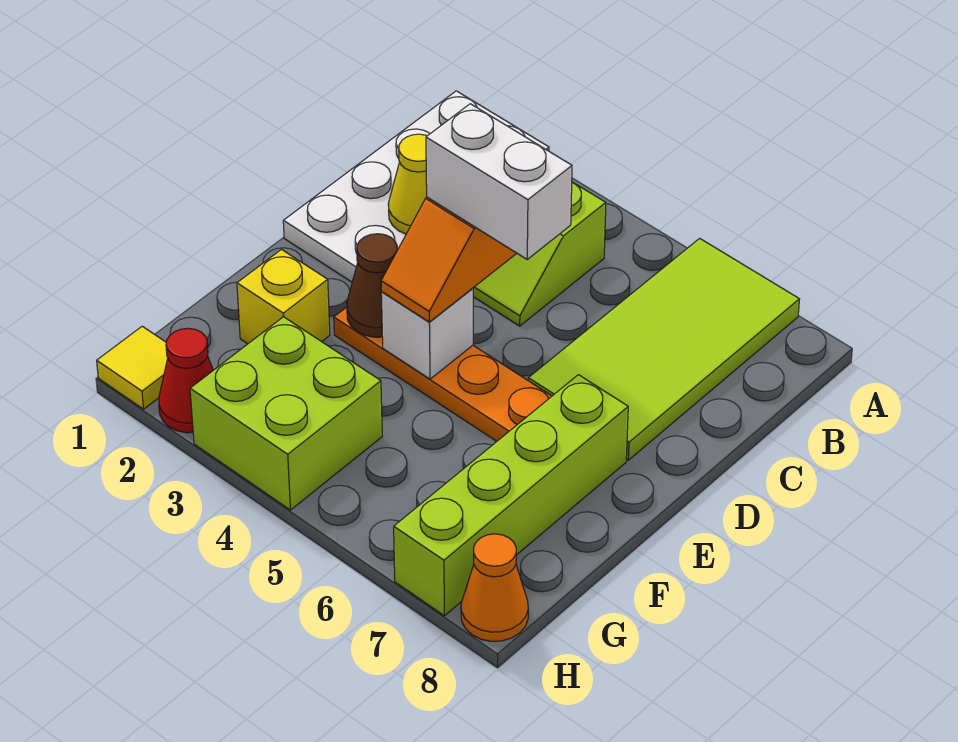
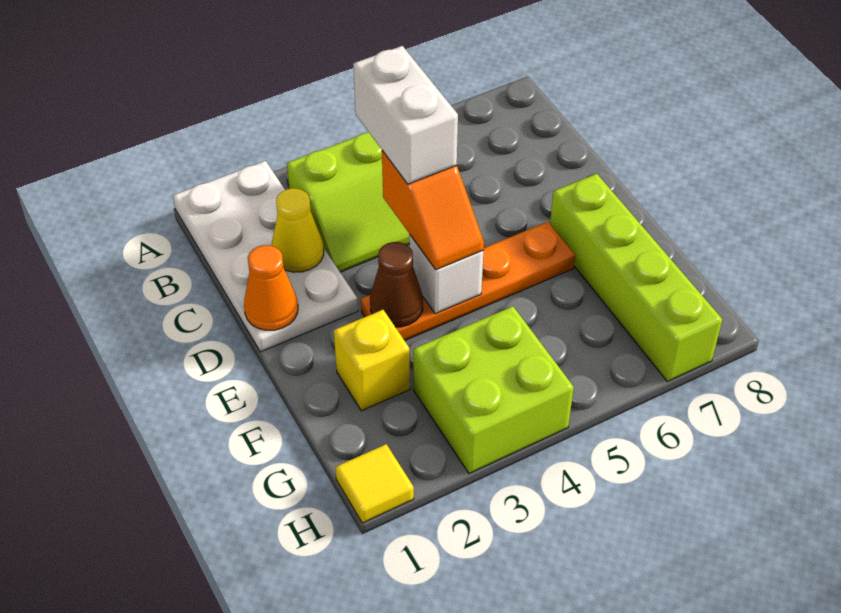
lime 2x4 tile [528,238,799,460] -> none
white 1x2 brick [426,104,572,259] -> white 1x2 brick turned to [353,46,458,184]
red 1x1 cone [159,328,213,433] -> none
orange 1x1 cone [461,534,528,641] -> orange 1x1 cone moved to [244,245,298,330]

